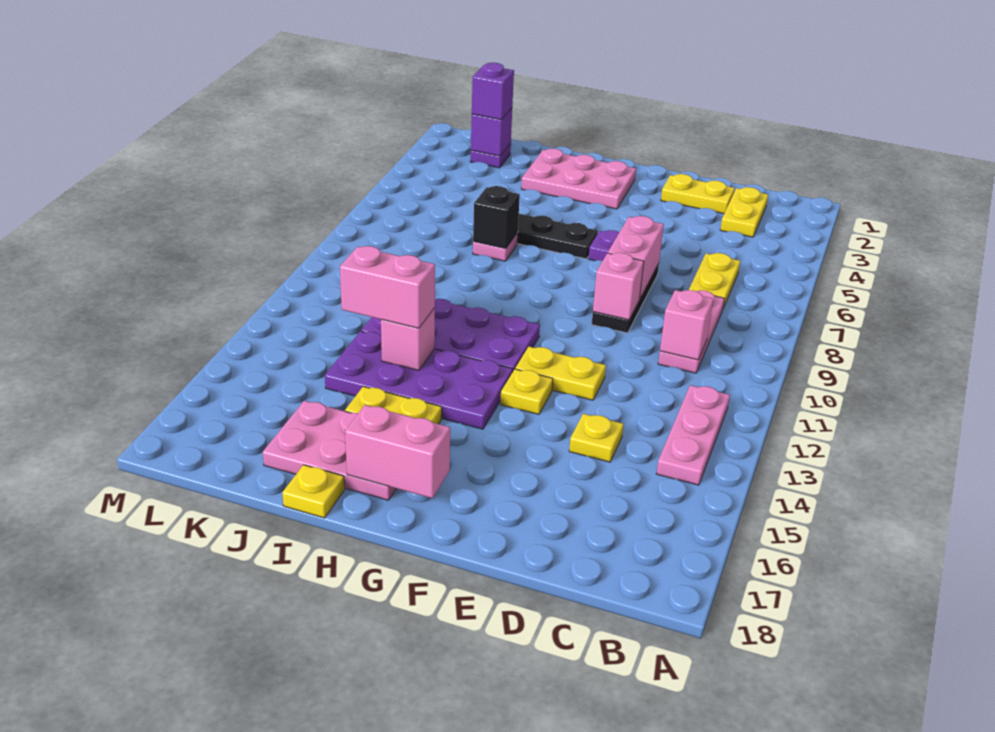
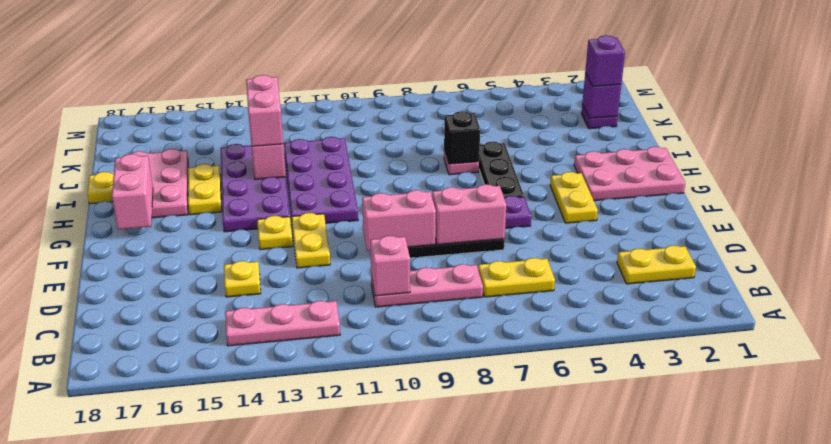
yellow 1x2 plate [661,174,735,214] -> yellow 1x2 plate moved to [550,172,598,223]
pink 1x1 brick [593,253,644,320] -> pink 1x2 brick [362,190,436,251]
pink 2x3 plate [521,149,636,209] -> pink 2x3 plate turned to [574,146,685,201]

